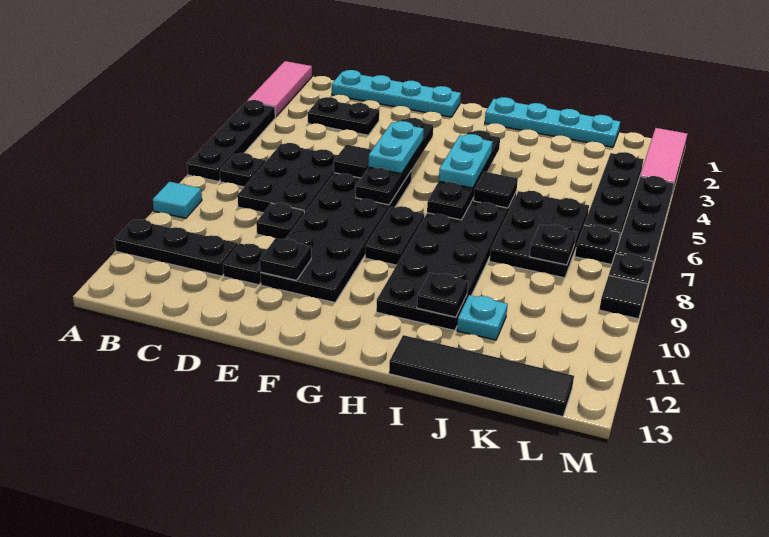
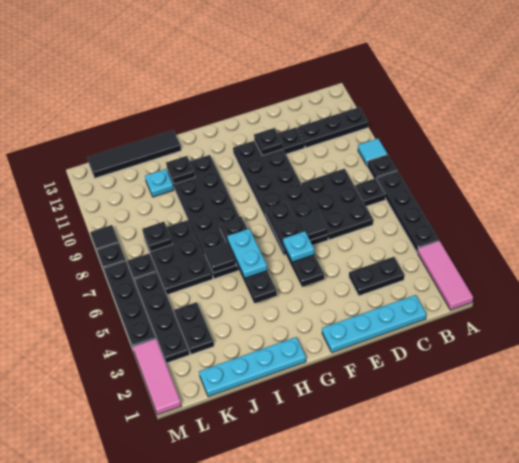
black 1x1 plate [256,203,304,239] -> black 1x1 plate moved to [367,154,397,179]
cyan 1x2 plate [368,121,424,174] -> cyan 1x1 plate [283,231,314,262]
black 1x2 plate [365,206,425,265] -> black 1x2 plate moved to [174,302,214,354]

